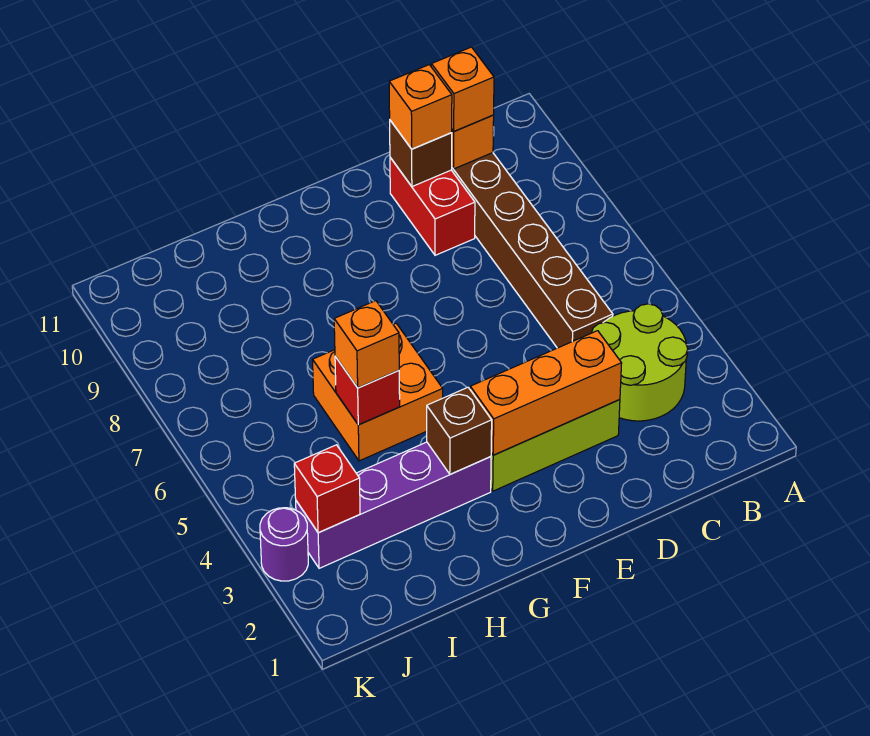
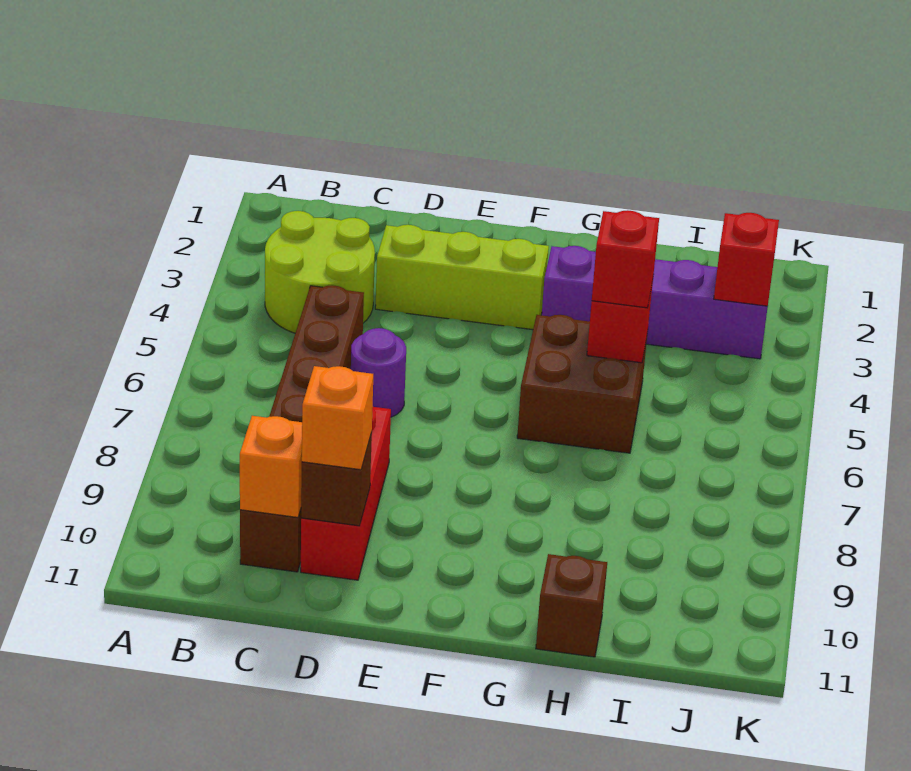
orange 1x1 brick [431,47,494,131] -> none
orange 1x3 brick [470,331,622,455] -> none
red 1x2 brick [390,158,475,255] -> red 1x3 brick [301,407,391,580]
brown 1x1 brick [427,387,492,474] -> brown 1x1 brick moved to [536,554,607,657]
orange 2x2 brick [313,323,443,461] -> brown 2x2 brick [517,315,648,453]
orange 1x1 brick [334,301,399,388] -> red 1x1 brick [592,210,659,308]
purple 1x1 round brick [260,508,308,581] -> purple 1x1 round brick moved to [351,328,406,417]

